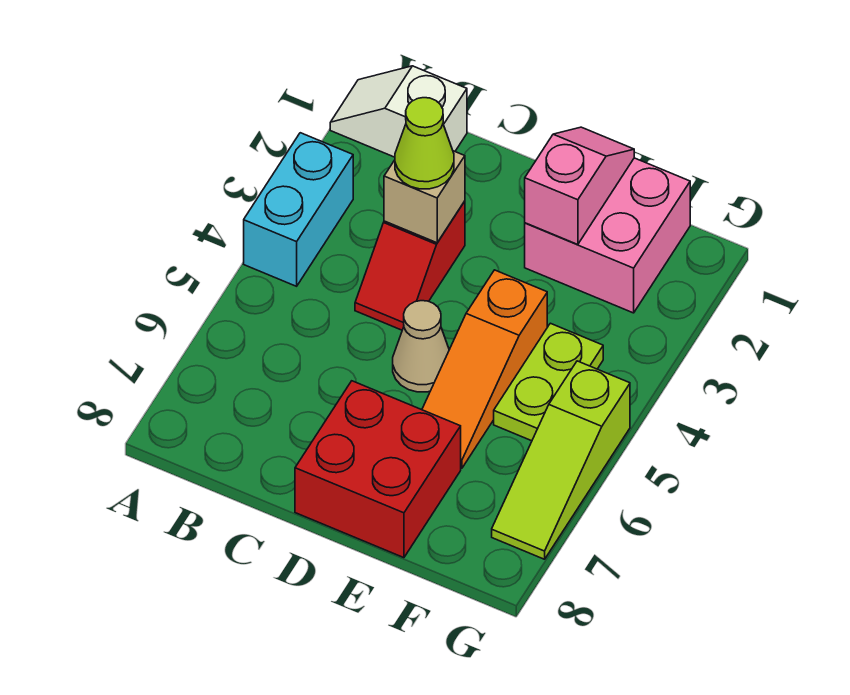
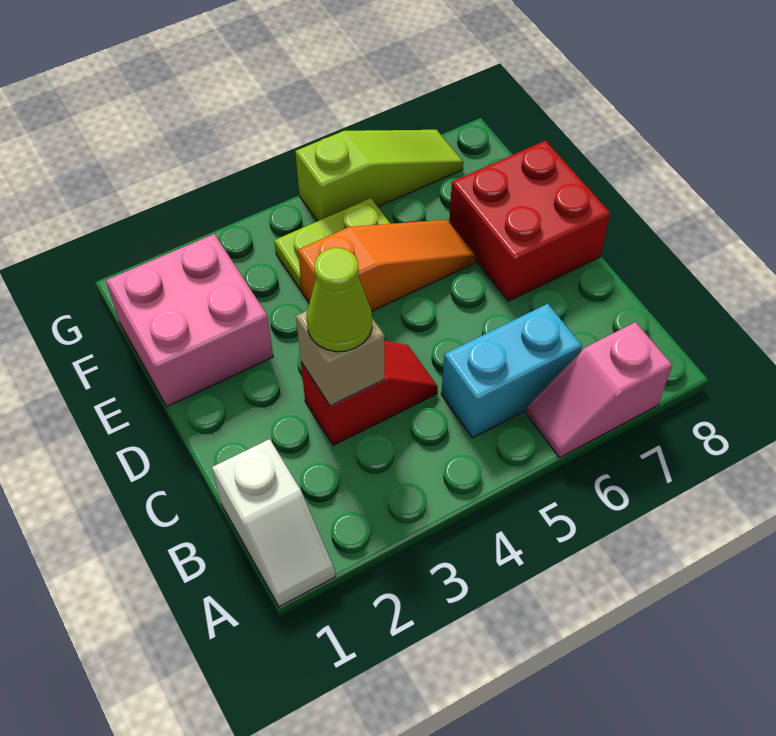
cyan 1x2 brick [244,133,353,286] -> cyan 1x2 brick moved to [441,304,582,438]
tan 1x1 cone [393,301,449,392] -> none
pink 1x2 slope [525,127,634,245] -> pink 1x2 slope moved to [526,322,672,458]

